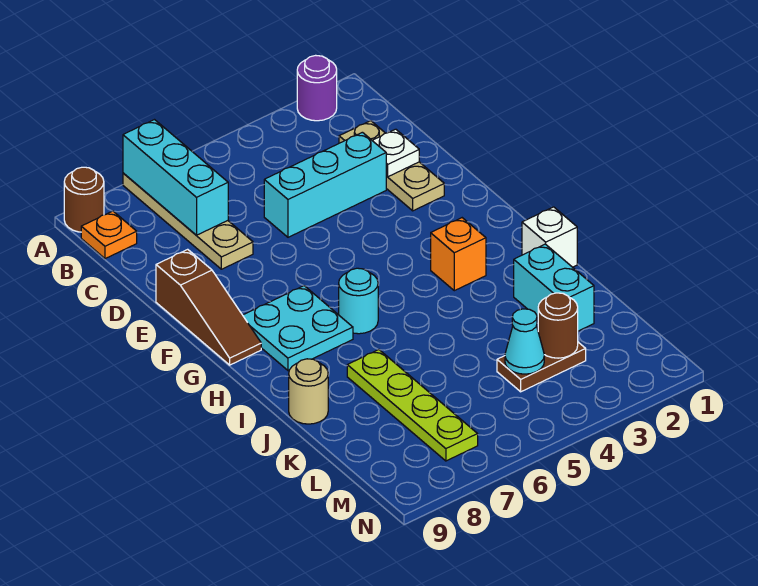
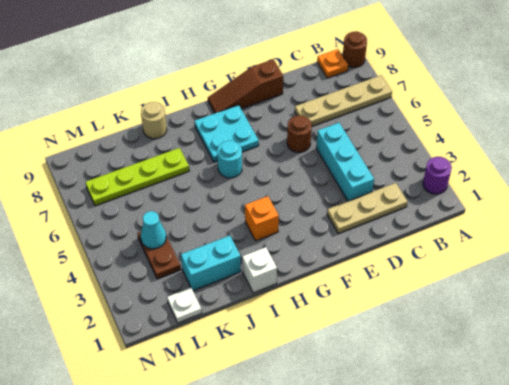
cyan 1x3 brick [123,120,228,235] -> none
white 1x1 plate [372,129,419,177] -> white 1x1 plate moved to [167,288,202,323]
brown 1x1 round brick [538,293,578,358] -> brown 1x1 round brick moved to [287,115,312,152]

